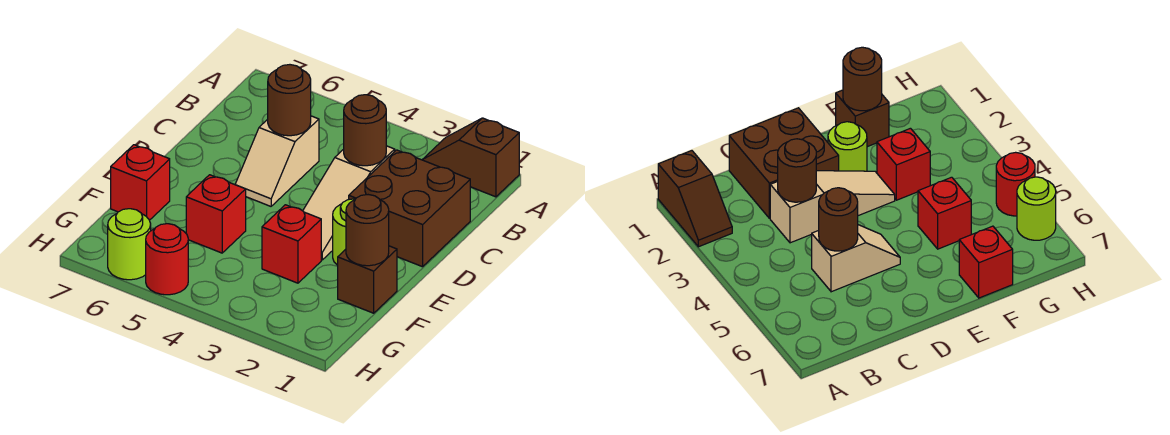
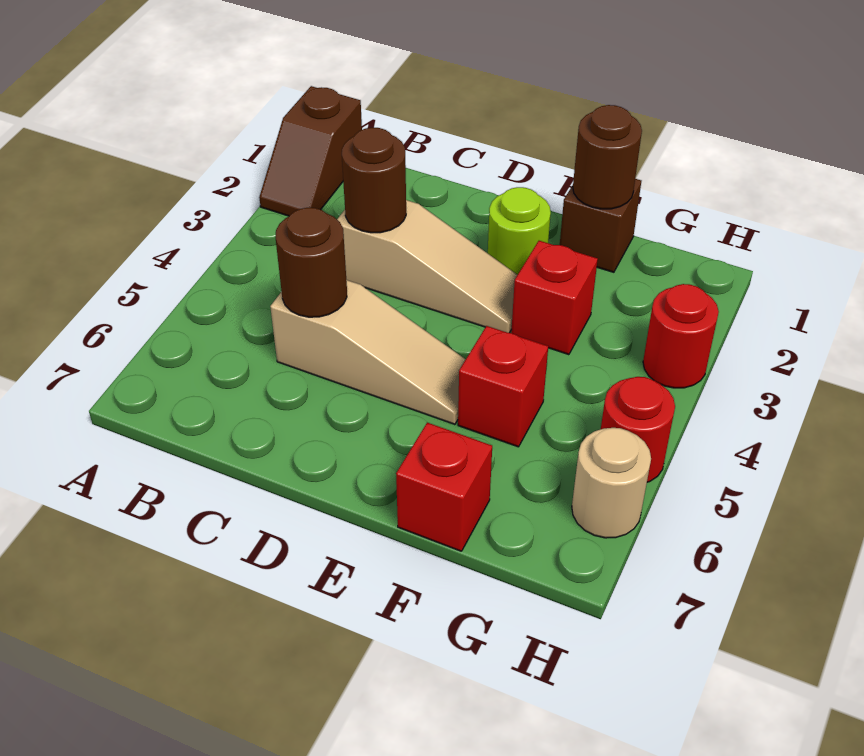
brown 2x2 brick [349,150,470,267] -> none
tan 1x2 slope [235,116,319,206] -> tan 1x3 slope [270,280,466,424]
none -> red 1x1 round brick [643,284,719,388]
lime 1x1 round brick [108,209,151,280] -> tan 1x1 round brick [572,428,651,538]

